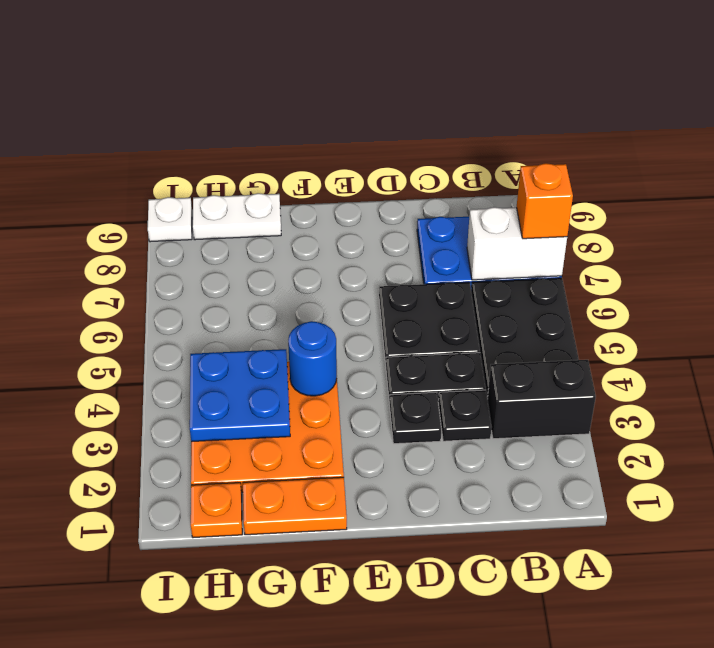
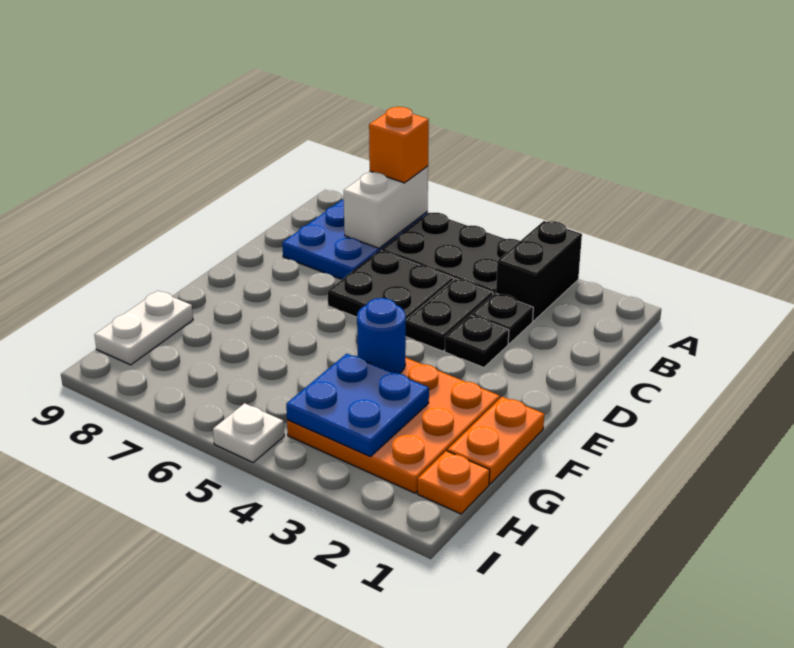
white 1x1 plate [148,197,192,242] -> white 1x1 plate moved to [213,403,284,462]

